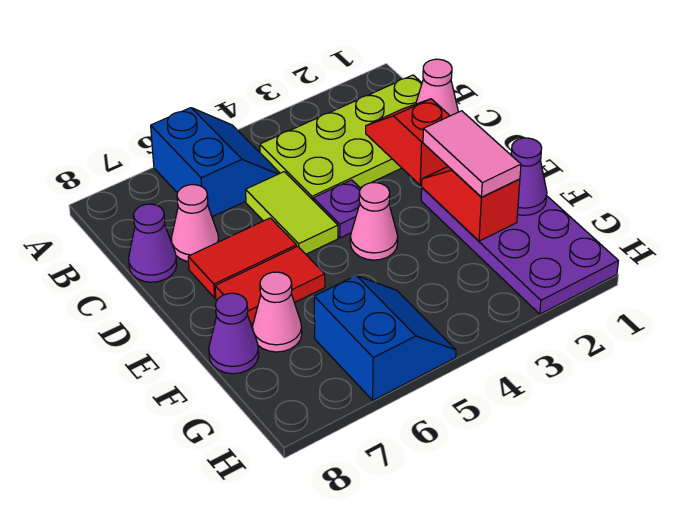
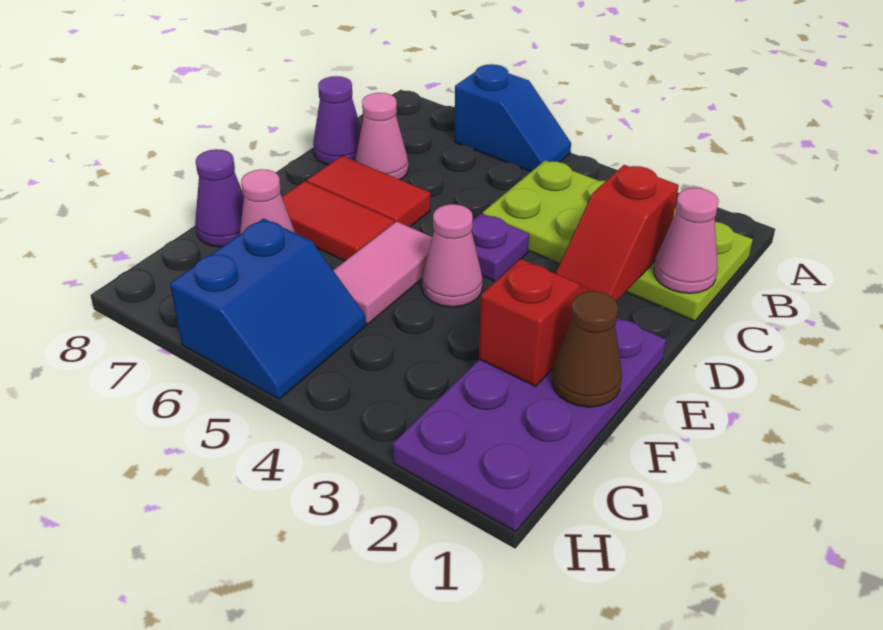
blue 2x2 slope [151,108,280,217] -> blue 1x2 slope [455,64,571,172]
red 1x2 slope [366,99,450,185] -> red 1x2 slope turned to [555,165,679,302]
lime 1x2 tile [246,172,338,254] -> none
pink 1x2 tile [423,111,521,197] -> pink 1x2 tile moved to [333,221,432,324]
purple 1x1 cone [511,138,547,215] -> brown 1x1 cone [552,291,622,407]

